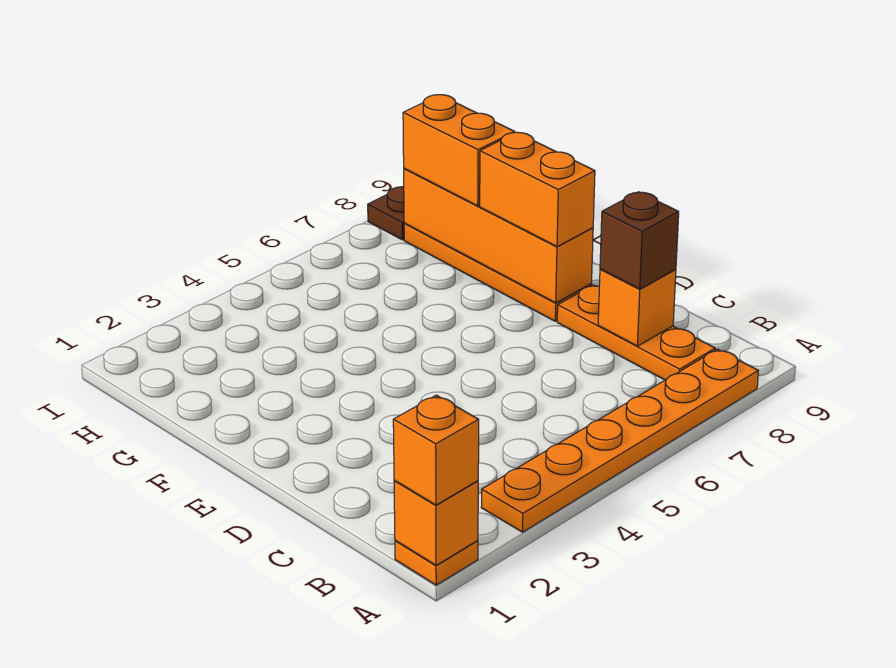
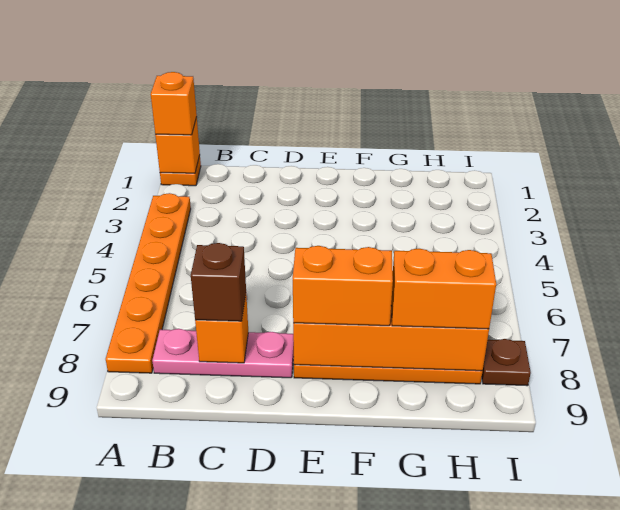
orange 1x3 plate [557,285,715,380] -> pink 1x3 plate [152,329,294,378]

